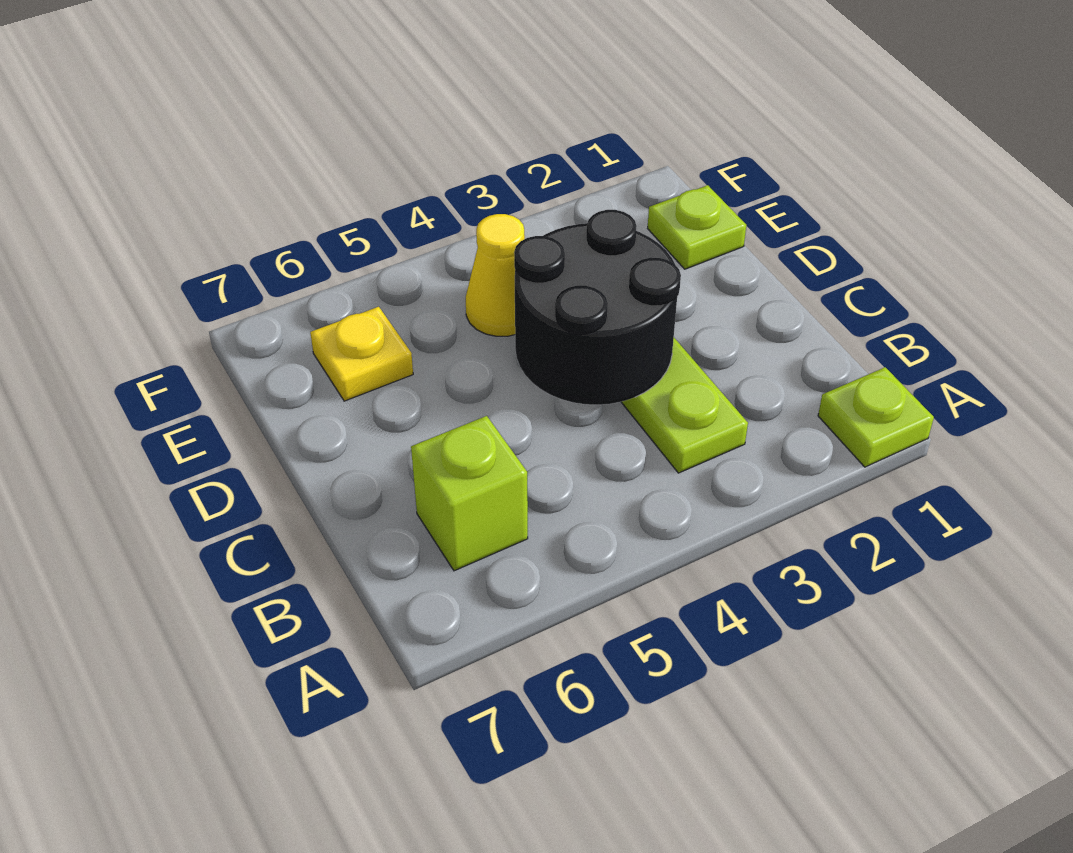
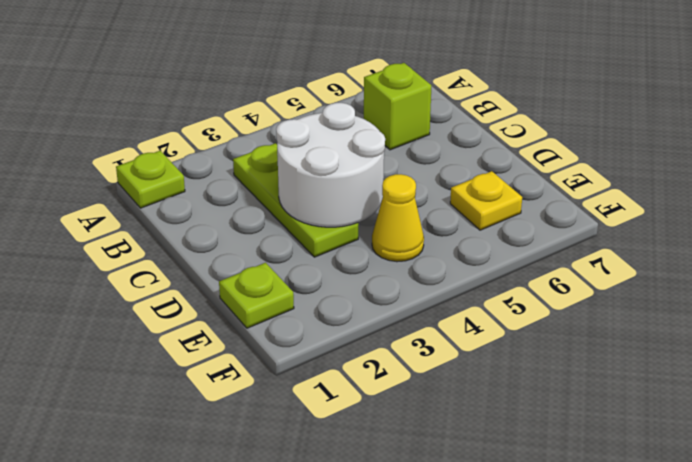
black 2x2 round brick [514,210,681,405] -> white 2x2 round brick [276,103,385,227]

